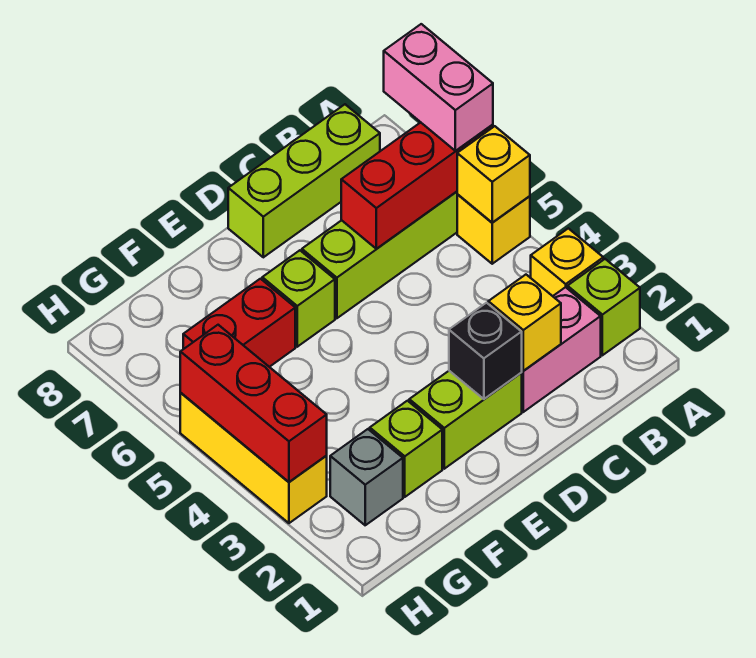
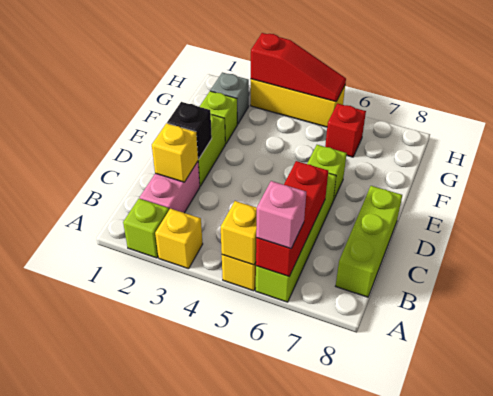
pink 1x2 brick [384,24,493,151] -> pink 1x1 brick [256,181,306,249]
red 1x2 brick [183,279,295,367] -> red 1x1 brick [325,104,366,157]
red 1x3 brick [180,325,327,482] -> red 1x3 slope [251,33,346,102]

